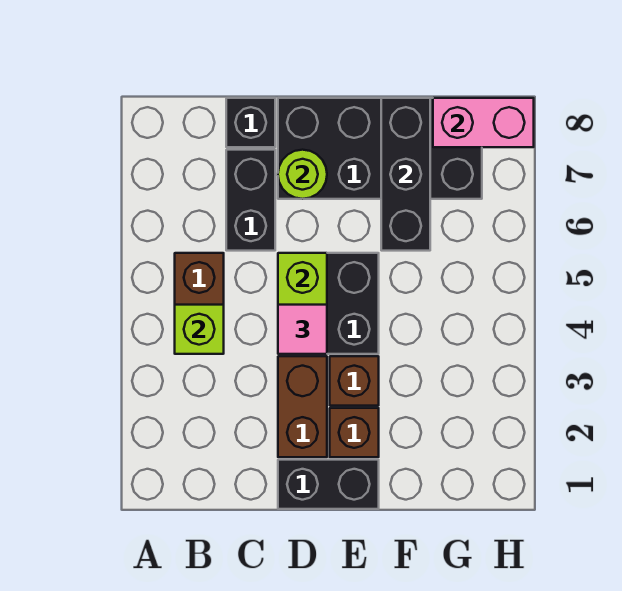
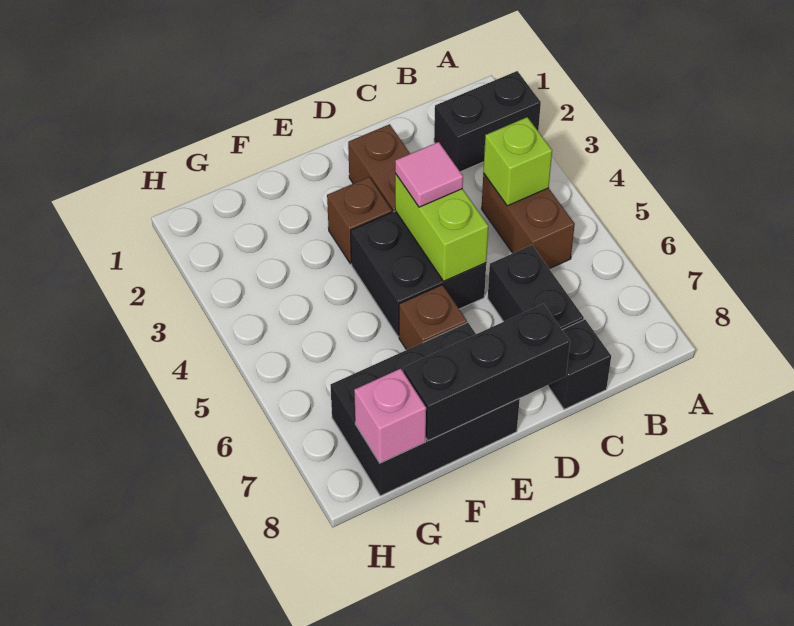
black 1x2 brick [278,460,379,509] -> black 1x2 brick moved to [434,71,541,172]
black 2x4 brick [278,98,482,199] -> black 2x3 brick [330,323,520,496]
lime 1x1 round brick [278,150,327,199] -> none
brown 1x1 brick [330,408,379,457] -> brown 1x1 brick moved to [399,285,467,350]
black 1x3 brick [381,98,430,251] -> black 1x3 brick turned to [403,304,570,441]
pink 1x2 brick [433,98,534,147] -> pink 1x1 brick [354,369,426,463]

